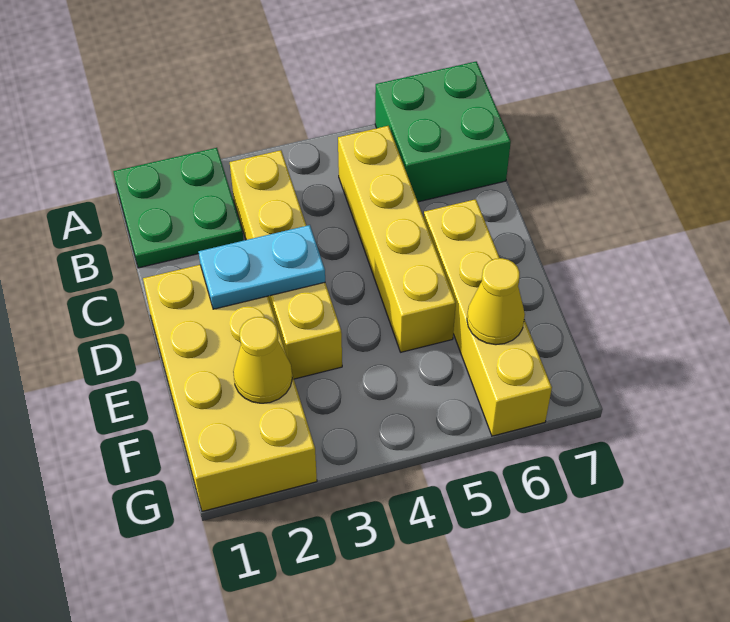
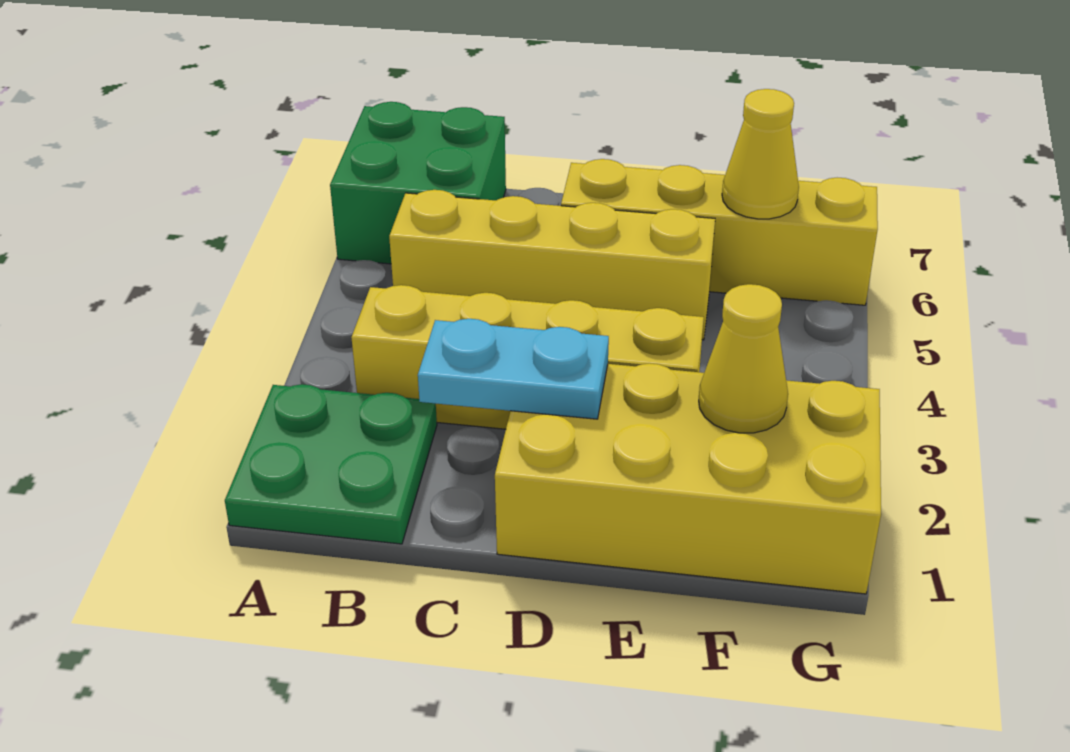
cyan 1x2 plate [199,225,325,309] -> cyan 1x2 plate turned to [418,319,609,419]

